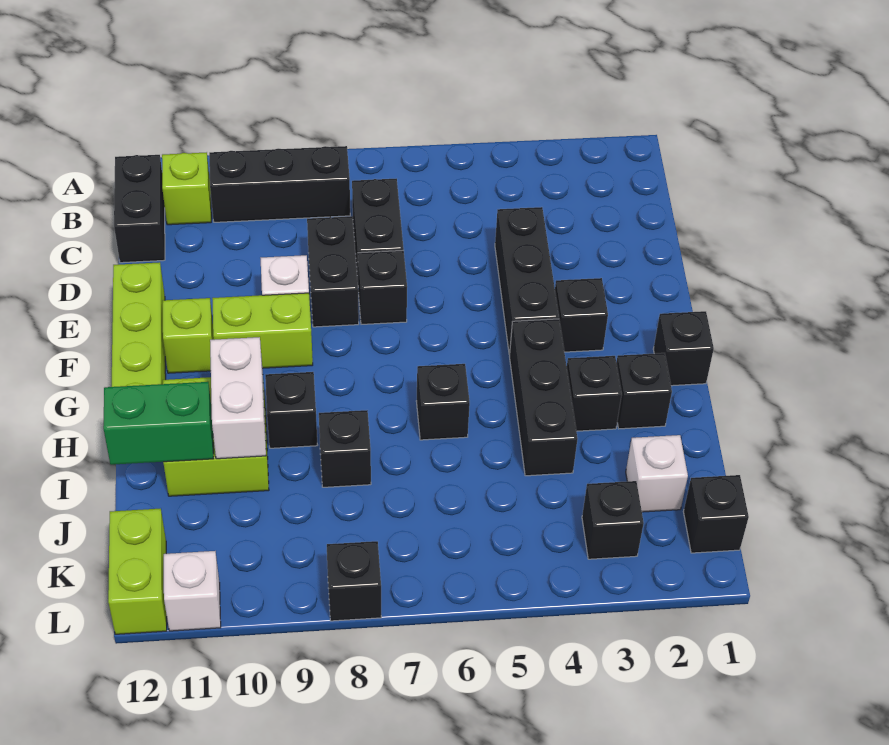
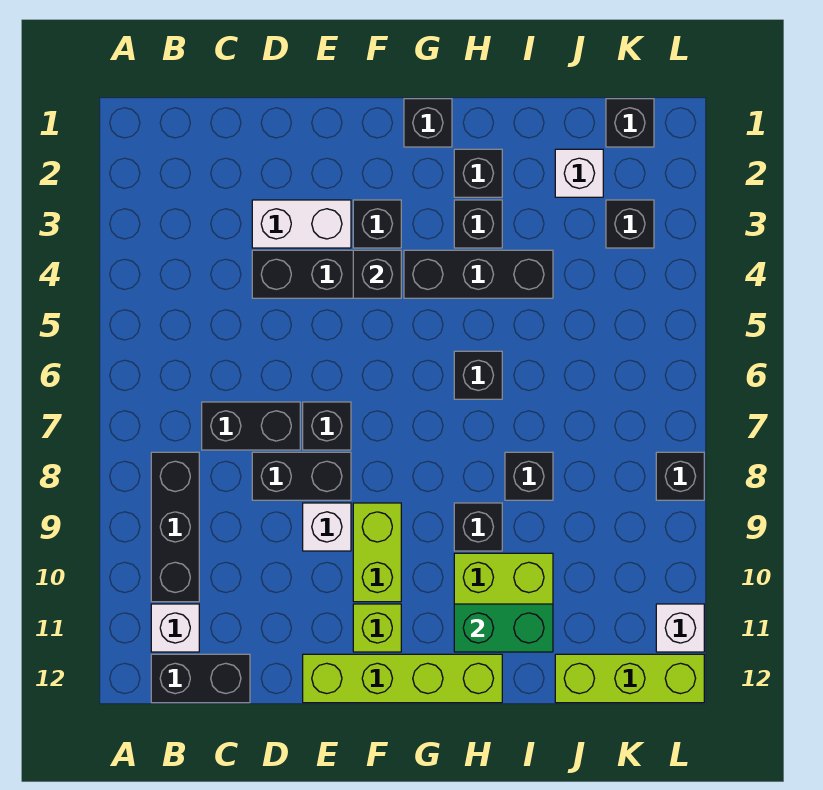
lime 1x1 brick [162,152,211,225] -> white 1x1 brick [151,604,199,652]
none -> black 1x1 brick [353,250,401,298]
white 1x2 brick [210,337,266,459] -> white 1x2 brick moved to [252,200,351,248]
green 1x2 brick [103,382,214,465] -> green 1x2 brick turned to [454,604,553,652]
lime 1x2 brick [108,509,167,634] -> lime 1x3 brick [555,654,704,703]

